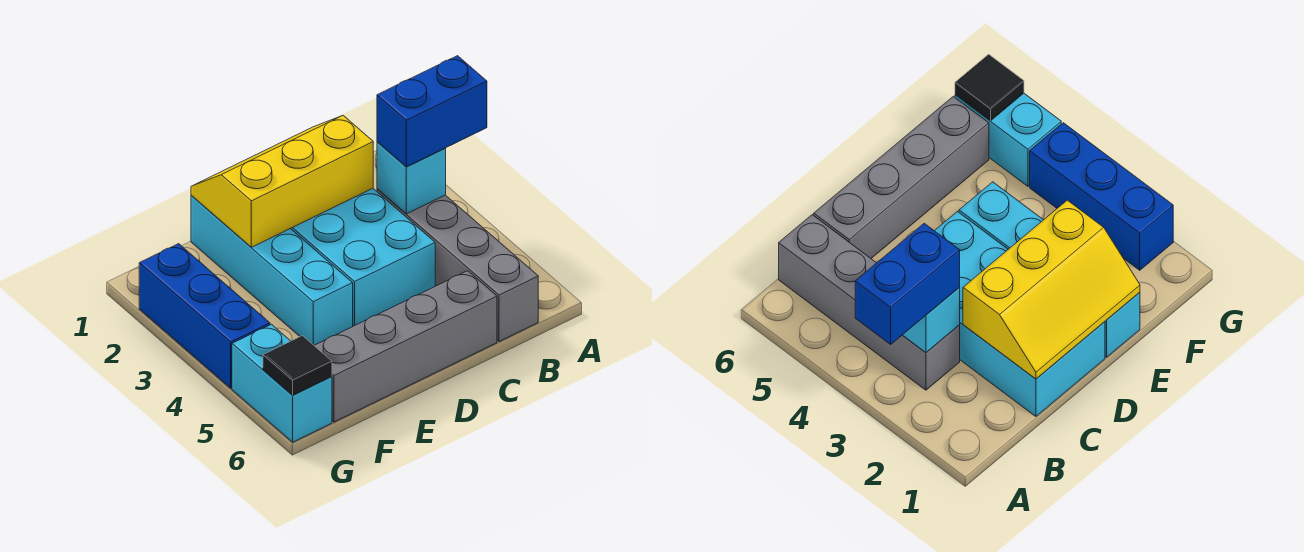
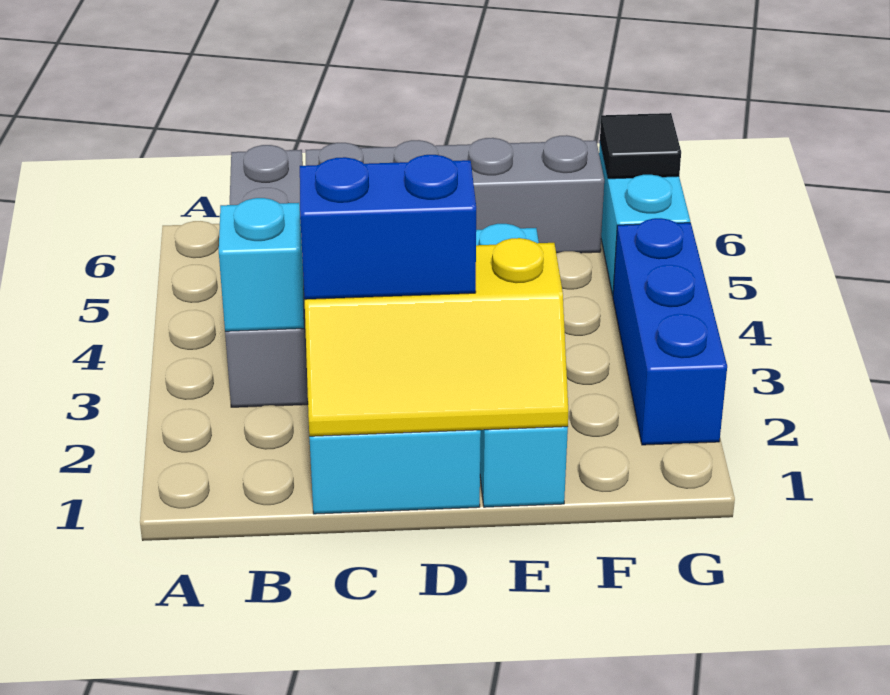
blue 1x2 brick [377,56,487,167] -> blue 1x2 brick moved to [300,155,476,299]

